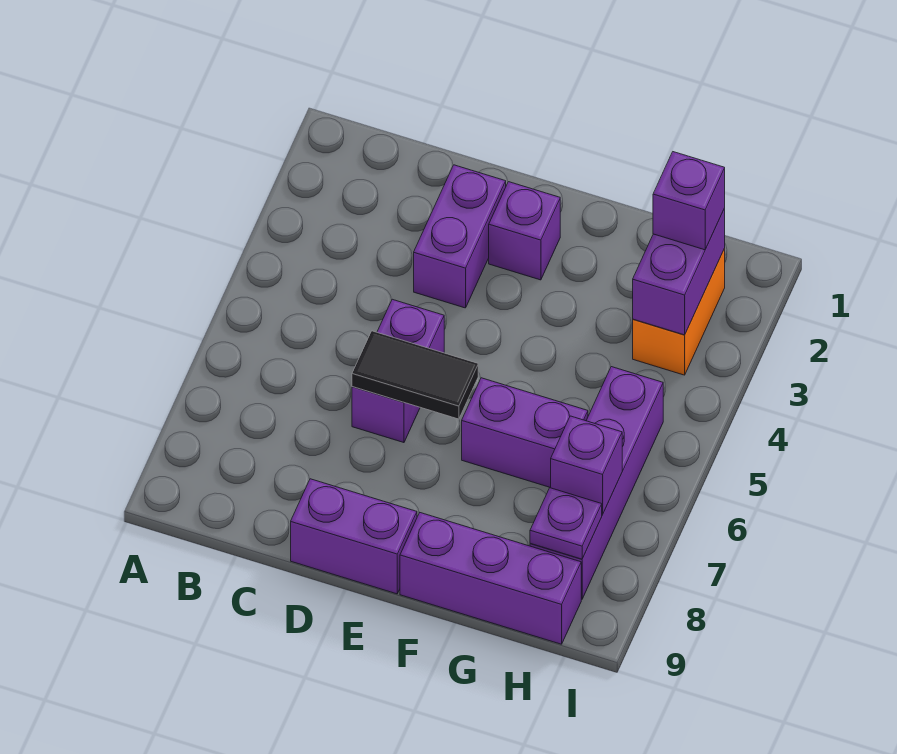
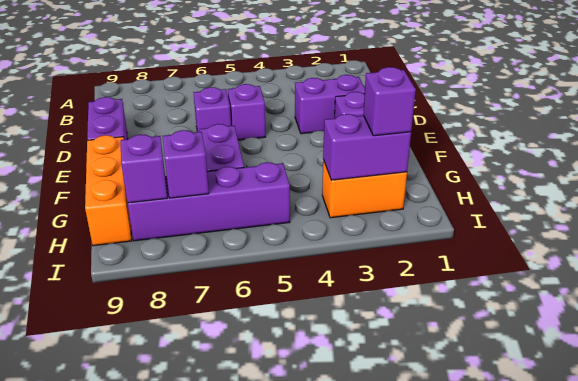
black 1x2 tile [352,331,478,419] -> none
purple 1x3 brick [400,513,581,644] -> orange 1x3 brick [85,135,132,246]
purple 1x1 plate [530,488,602,559] -> purple 1x1 brick [121,135,167,203]

